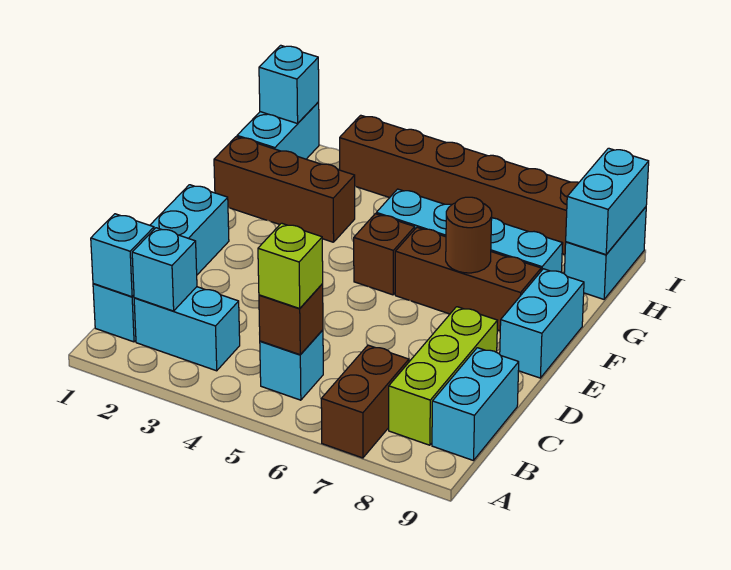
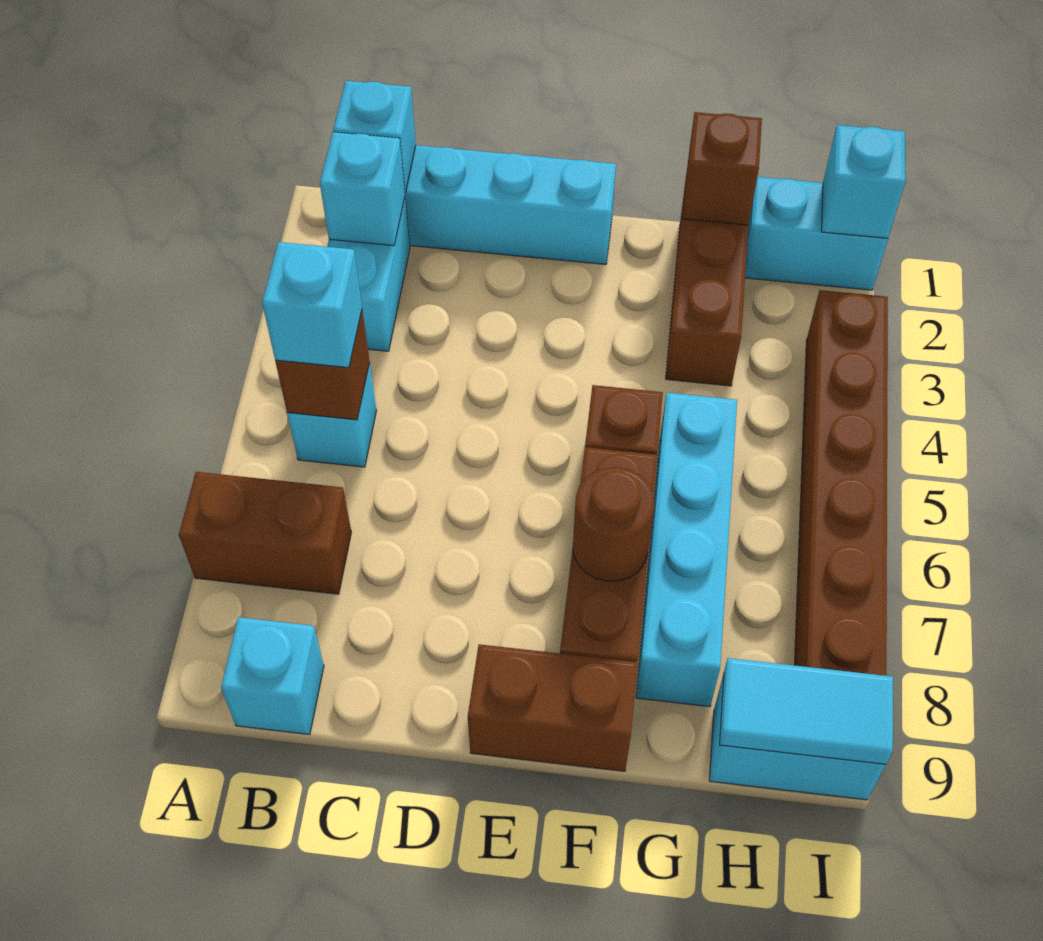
lime 1x1 brick [258,223,323,308] -> cyan 1x1 brick [262,242,362,368]
lime 1x3 brick [389,307,497,445] -> none
cyan 1x2 brick [432,348,519,461] -> cyan 1x1 brick [221,617,324,735]
cyan 1x2 brick [500,269,584,378] -> brown 1x2 brick [468,644,638,771]
none -> brown 1x1 brick [682,112,762,225]
cyan 1x2 brick [566,148,649,254] -> cyan 1x2 tile [720,658,893,764]

